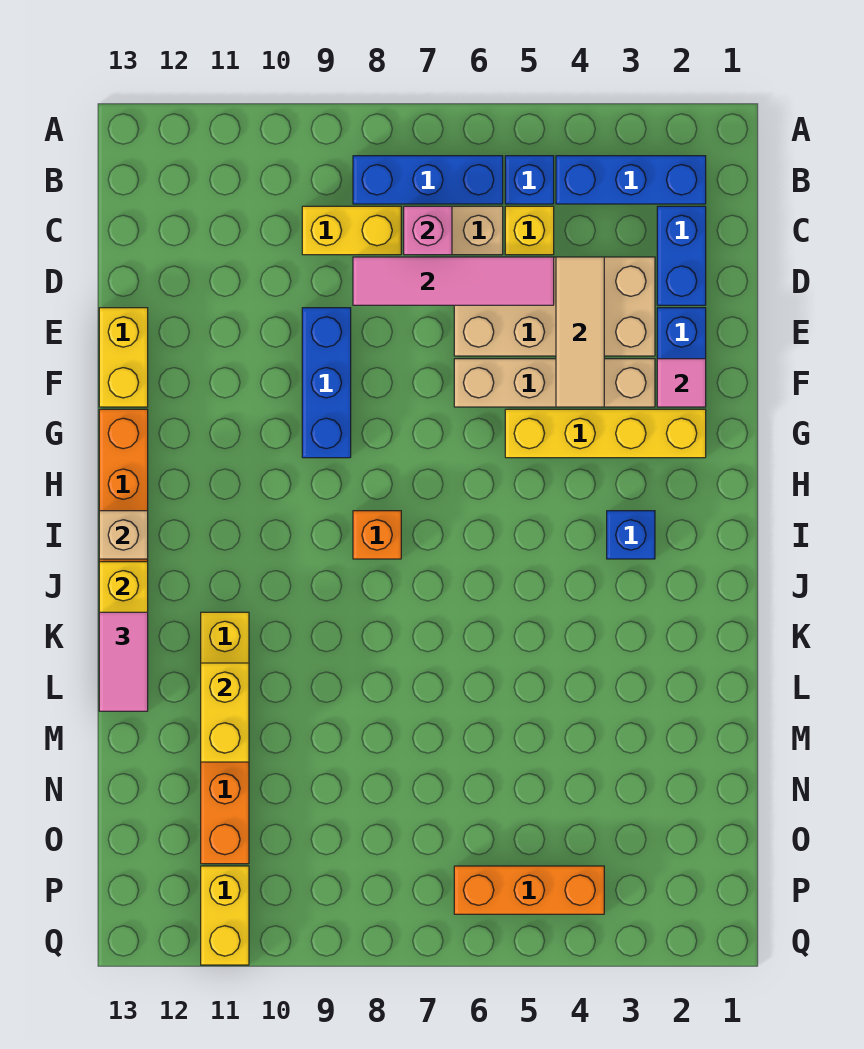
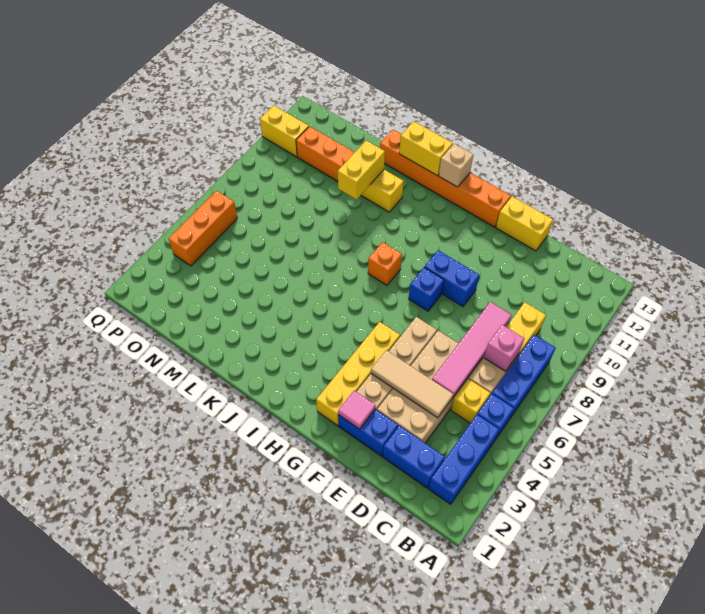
blue 1x3 brick [302,308,351,458] -> blue 1x2 brick [424,250,479,306]
blue 1x1 brick [607,511,655,559] -> blue 1x1 brick moved to [409,268,444,311]
pink 1x2 tile [99,612,148,711] -> none
yellow 1x2 brick [201,663,249,762] -> yellow 1x2 brick turned to [338,140,385,199]

